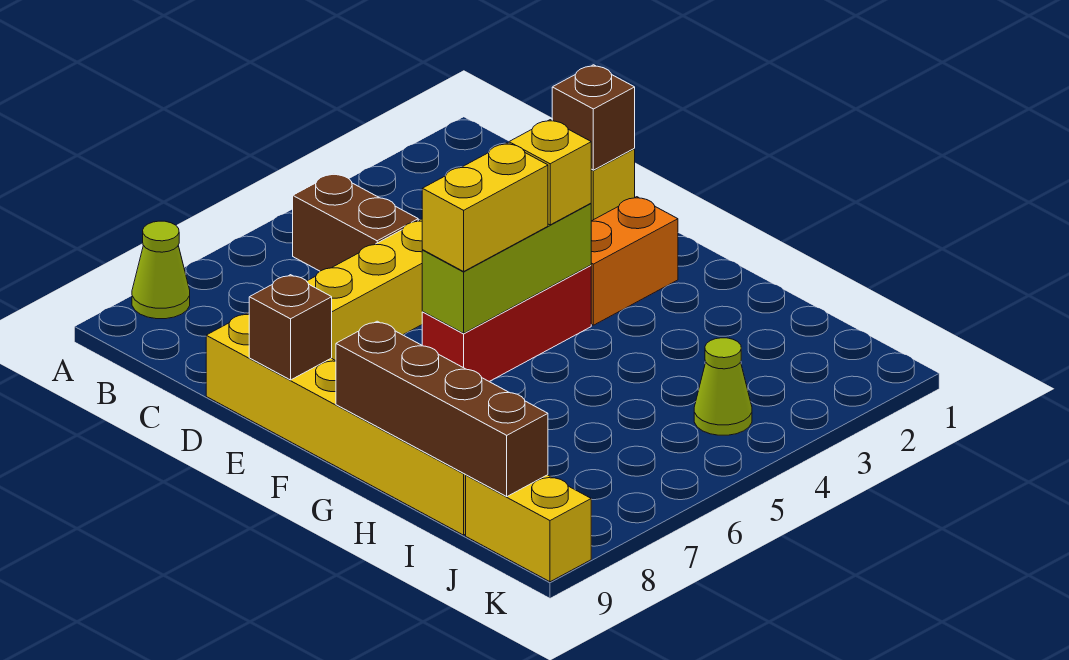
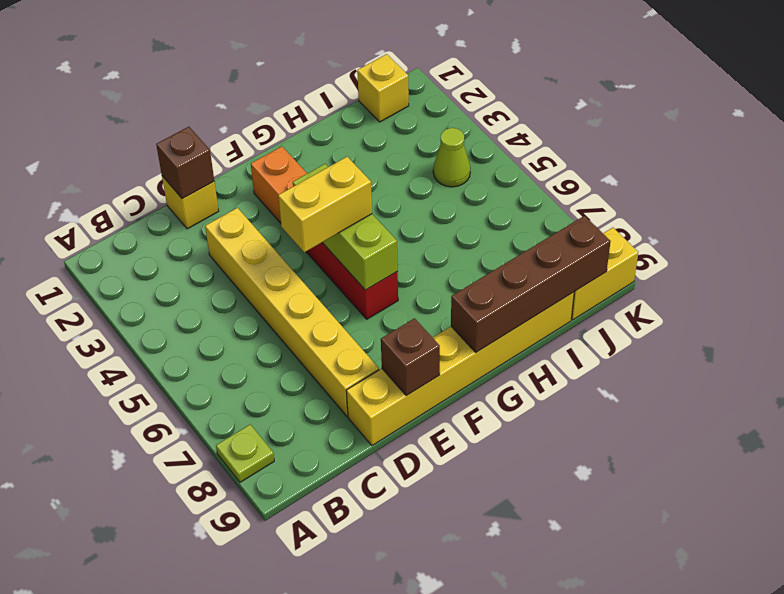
lime 1x1 cone [132,221,190,319] -> lime 1x1 plate [216,424,274,482]
brown 1x2 brick [293,173,418,271] -> none
yellow 1x1 brick [509,120,591,225] -> yellow 1x1 brick moved to [357,54,409,122]
yellow 1x2 brick [422,143,548,271] -> yellow 1x2 brick turned to [278,157,372,252]

